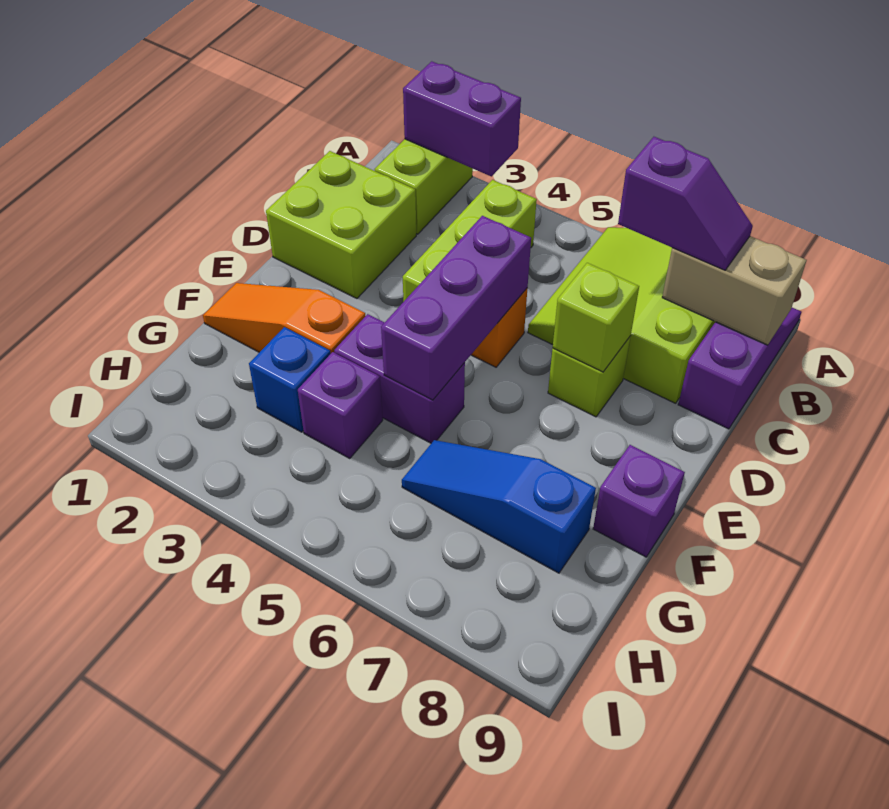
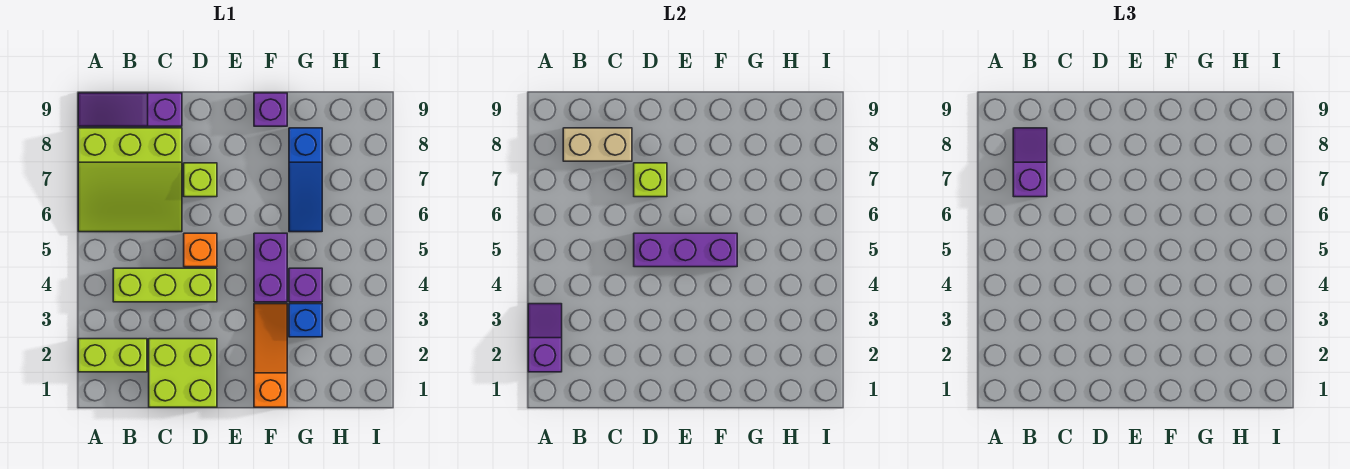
purple 1x2 brick [403,61,521,177] -> purple 1x2 slope [528,304,562,372]
tan 1x2 brick [662,236,807,345] -> tan 1x2 brick turned to [563,128,632,161]
orange 1x3 slope [203,283,365,353] -> orange 1x3 slope turned to [254,304,287,407]

